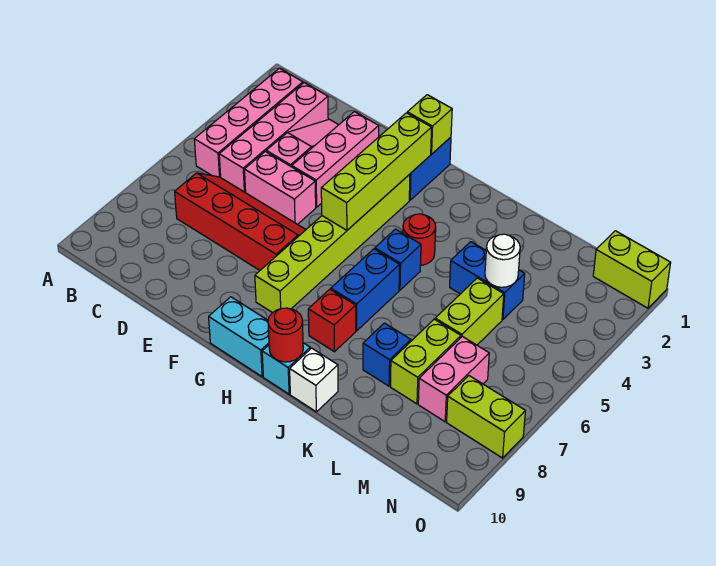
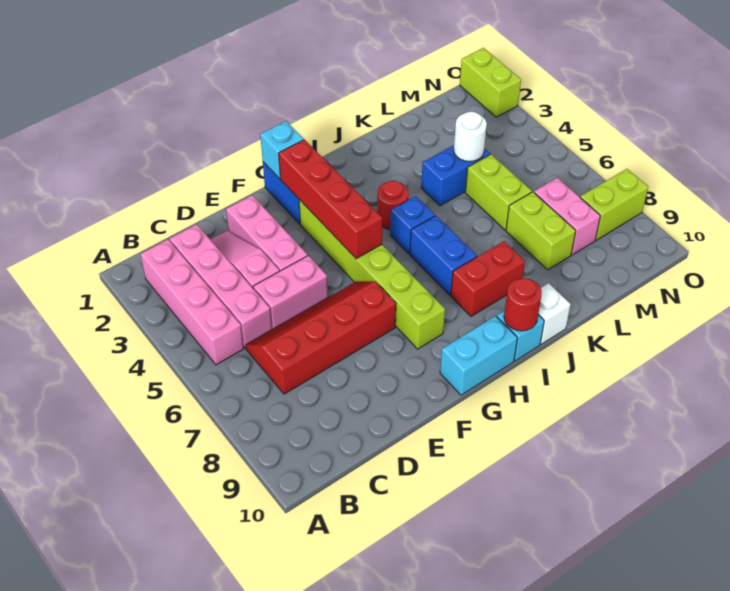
lime 1x1 brick [407,95,452,154] -> cyan 1x1 brick [260,121,304,179]
lime 1x4 brick [321,113,432,230] -> red 1x4 brick [279,140,382,259]
red 1x1 brick [308,289,356,352] -> red 1x2 brick [451,241,525,316]
blue 1x1 brick [363,323,411,386] -> none
lime 1x2 brick [593,231,671,308] -> lime 1x2 brick turned to [460,48,521,117]

